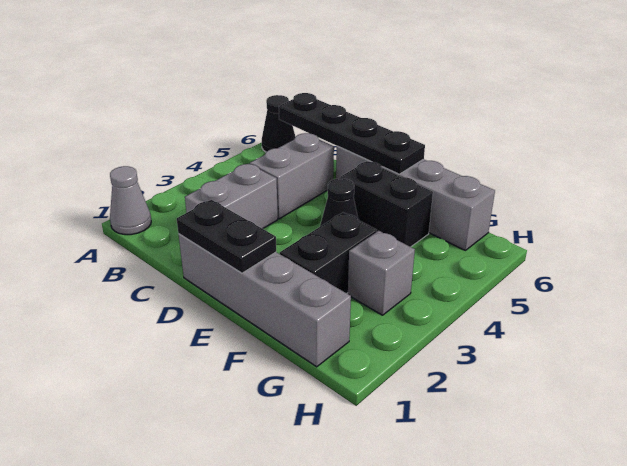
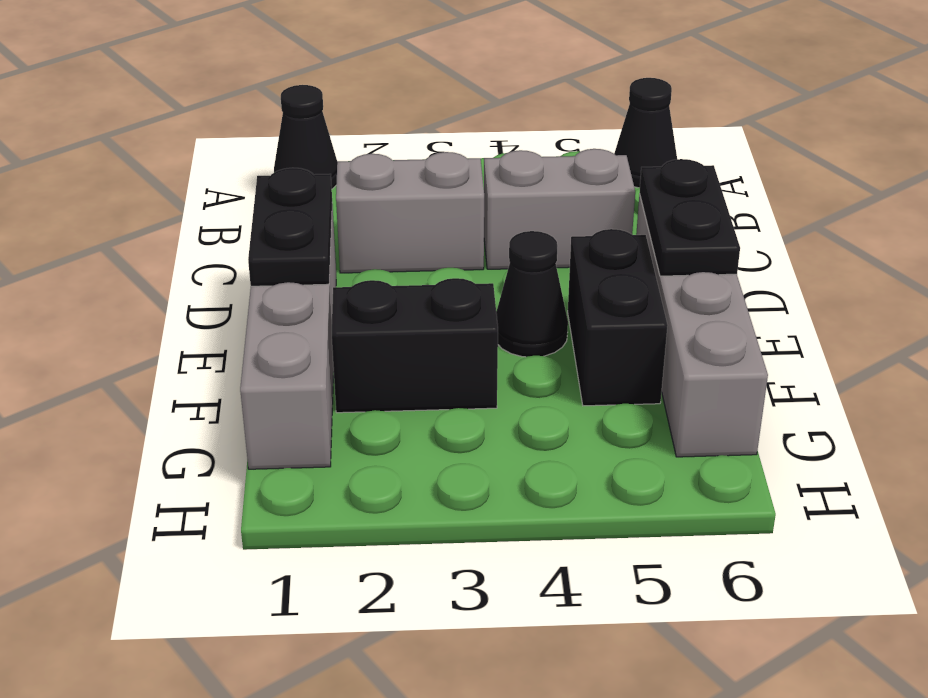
grey 1x1 cone [110,166,151,235] -> black 1x1 cone [274,85,337,189]
black 1x4 plate [279,93,425,174] -> black 1x2 plate [640,159,740,276]
grey 1x1 brick [348,231,415,315] -> none

